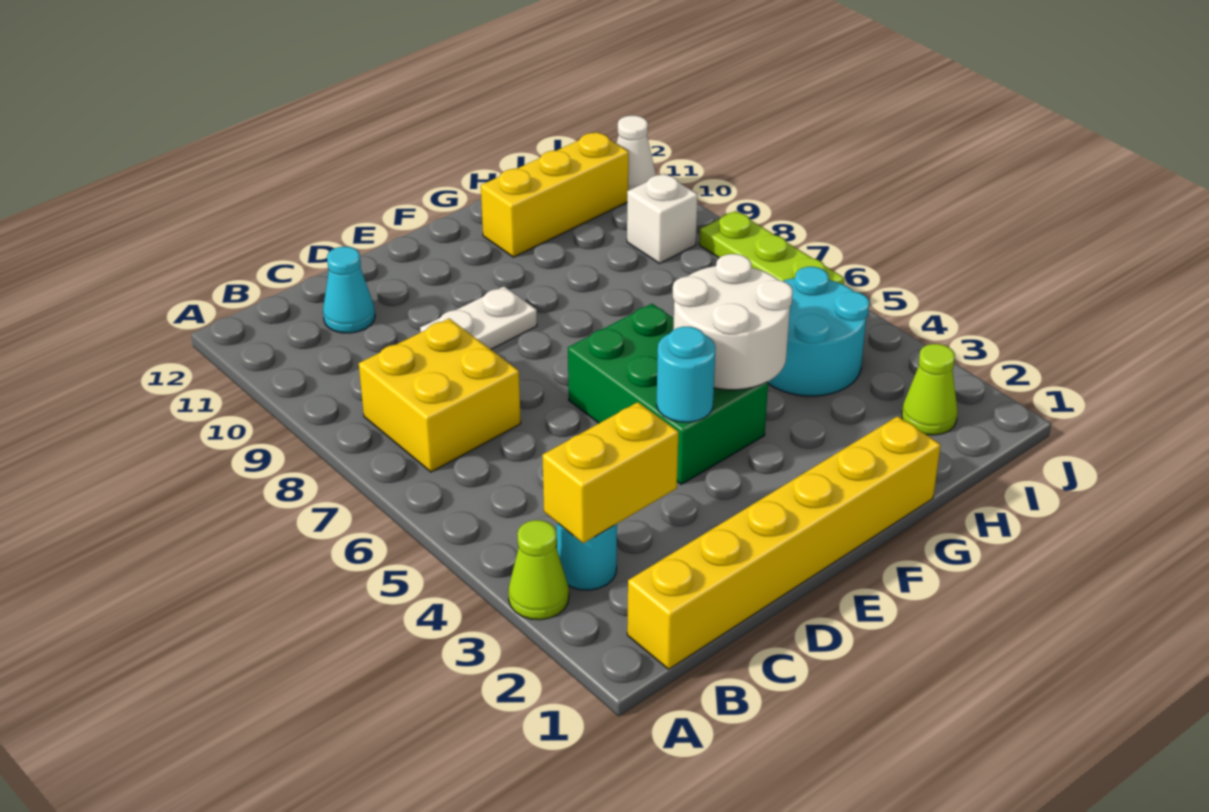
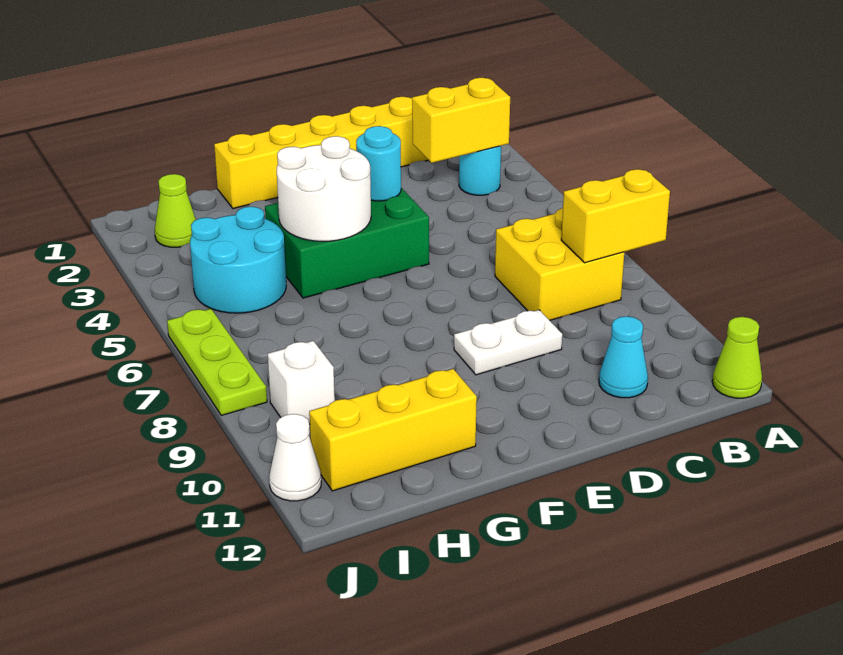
lime 1x1 cone [508,520,569,620] -> lime 1x1 cone moved to [712,317,762,398]
none -> yellow 1x2 brick [561,169,670,263]
green 2x3 brick [568,304,768,484] -> green 2x3 brick turned to [265,188,429,298]

